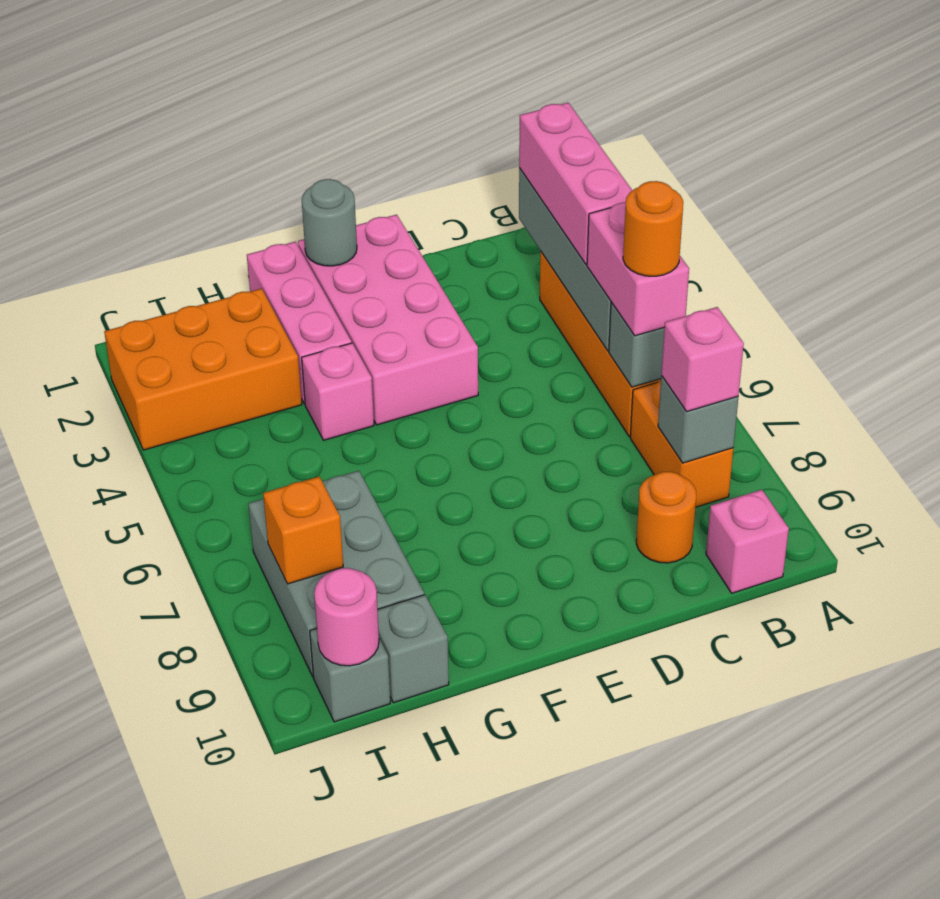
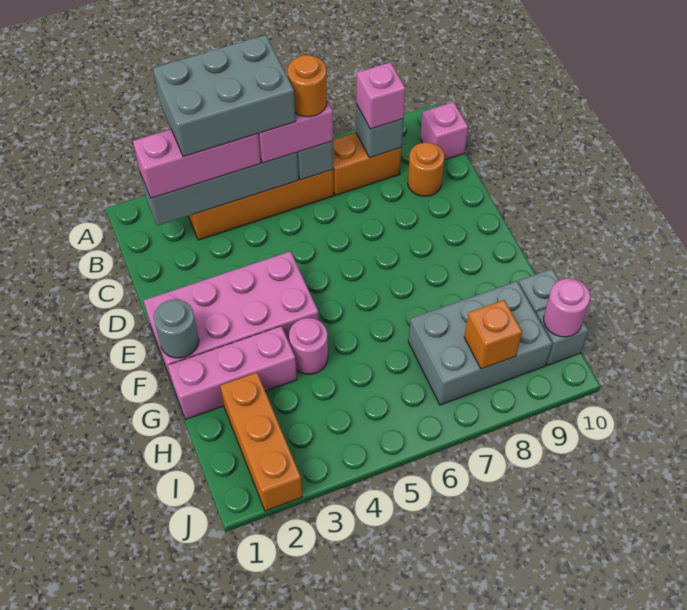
none -> grey 2x3 brick [153,35,296,157]
pink 1x1 brick [302,343,374,440] -> pink 1x1 round brick [289,318,328,374]
orange 2x3 brick [104,288,302,450] -> orange 1x3 brick [220,373,302,511]

